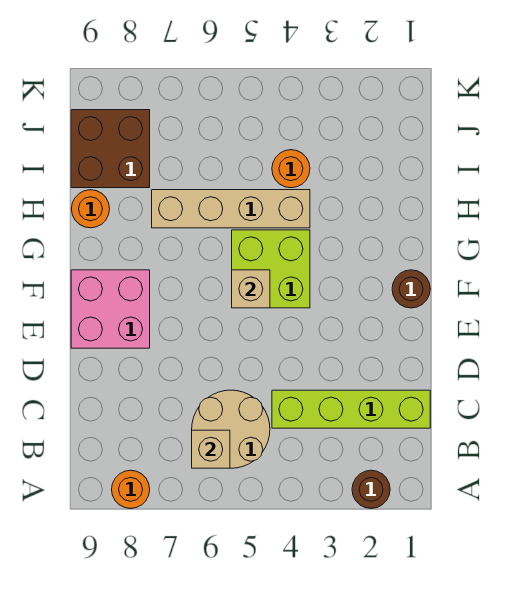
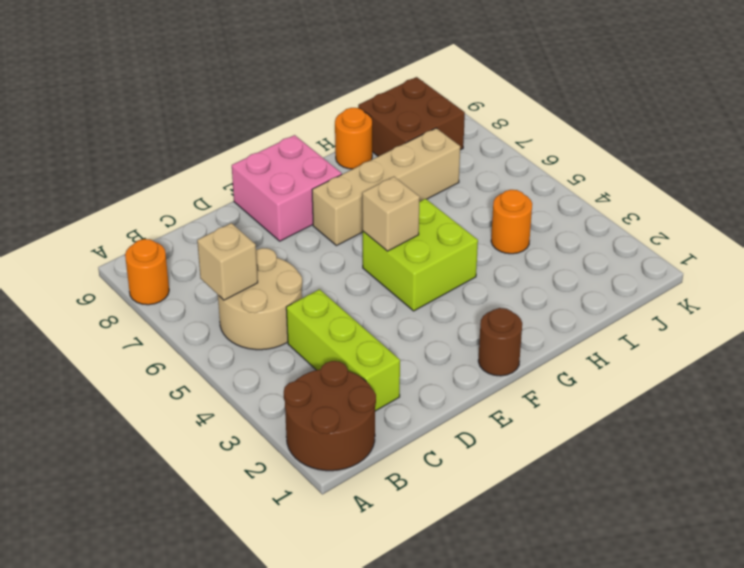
brown 1x1 round brick [352,470,390,508] -> brown 2x2 round brick [284,361,376,471]
lime 1x4 brick [272,390,430,428] -> lime 1x3 brick [286,289,400,411]
tan 1x4 brick [152,190,310,228] -> tan 1x4 brick turned to [312,128,460,246]

